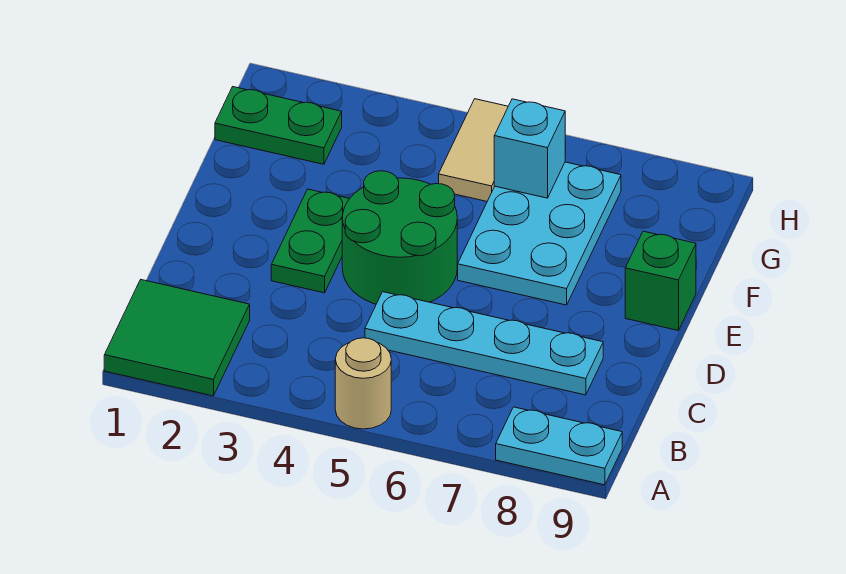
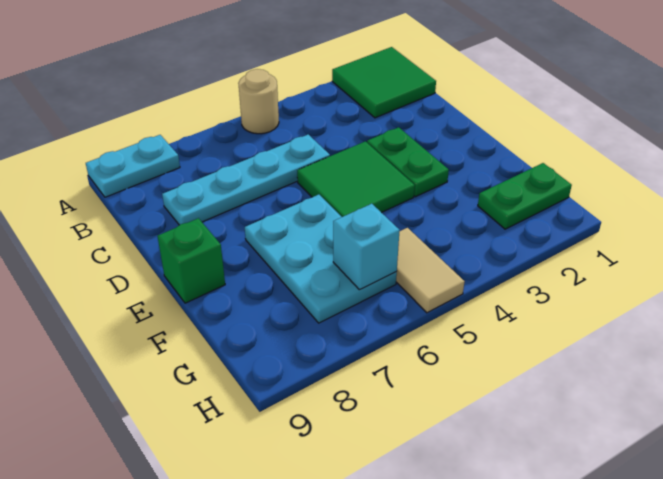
green 2x2 round brick [342,171,457,304] -> green 2x2 tile [297,141,415,217]

